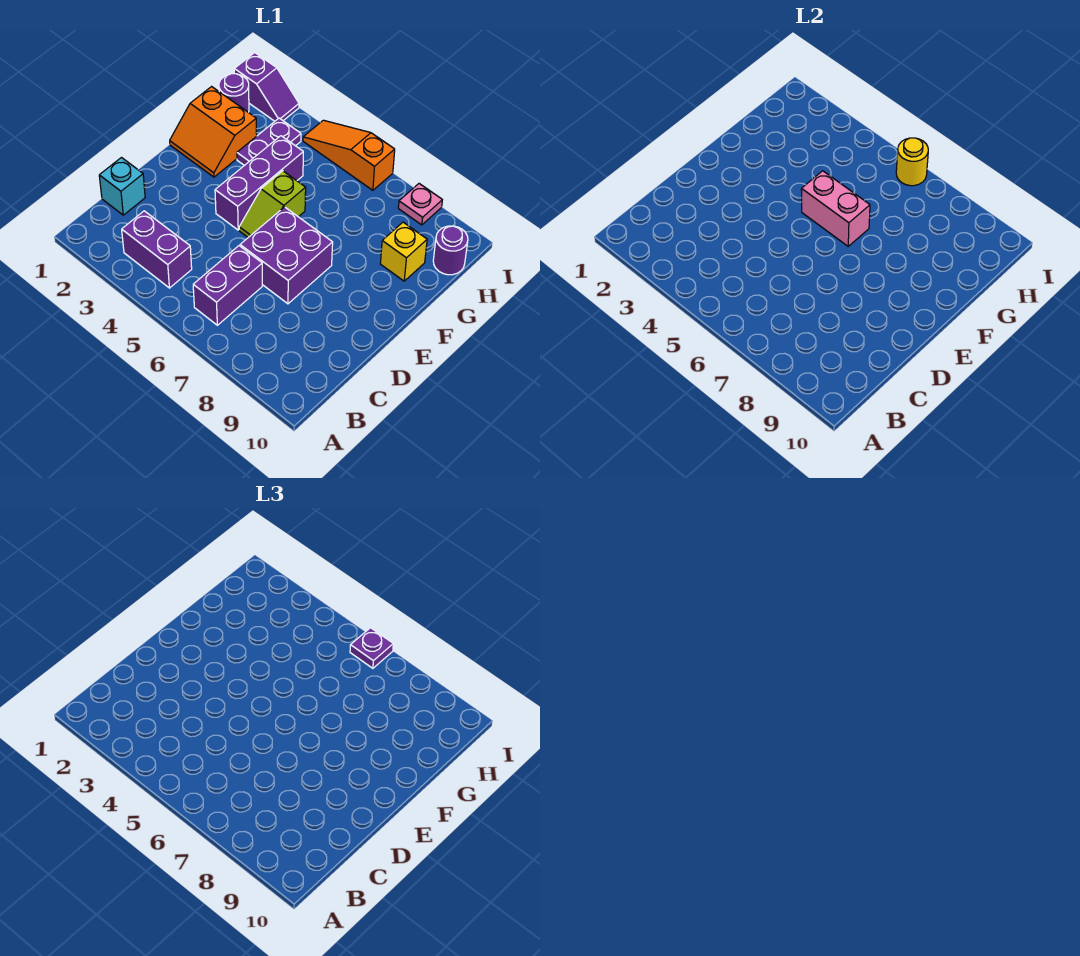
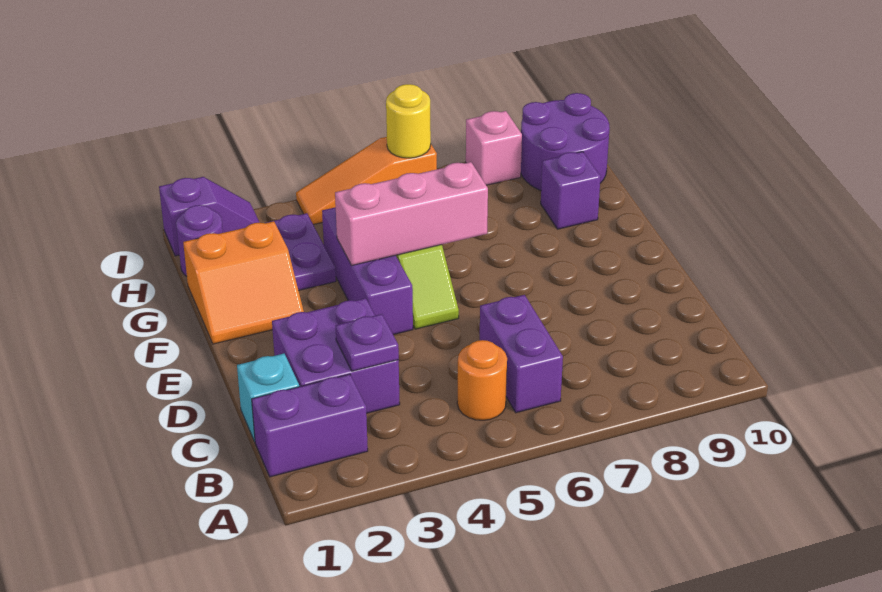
purple 1x2 brick [122,211,192,288] -> purple 1x2 brick moved to [252,374,368,477]
none -> orange 1x1 round brick [457,340,507,420]
purple 2x2 brick [240,207,333,304] -> purple 2x2 brick moved to [272,298,400,413]
pink 1x2 brick [801,171,870,246] -> pink 1x3 brick [335,162,488,265]
yellow 1x1 brick [380,222,427,281] -> purple 1x1 brick [541,152,601,229]
purple 1x1 round brick [433,226,468,275] -> purple 2x2 round brick [521,93,609,190]
purple 1x1 plate [350,628,393,668] -> purple 1x1 plate moved to [336,314,399,371]
pink 1x1 plate [398,184,442,225] -> pink 1x1 brick [466,111,522,185]

